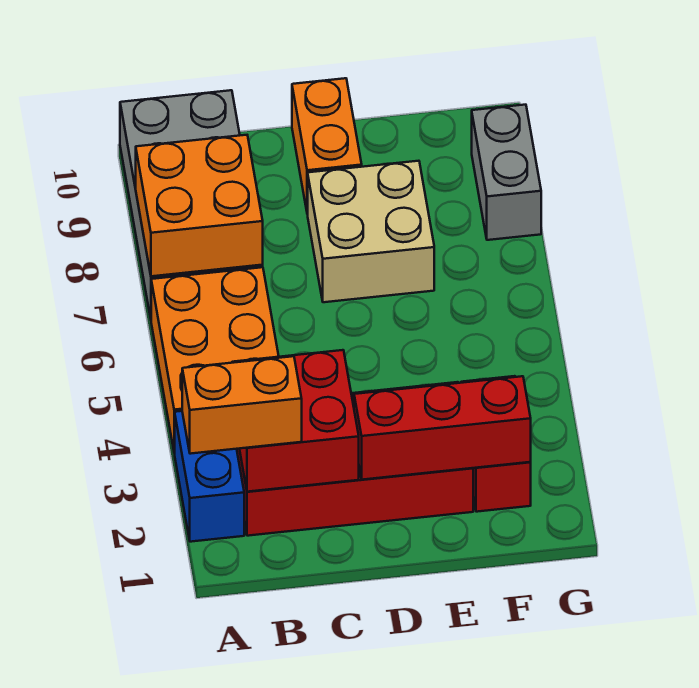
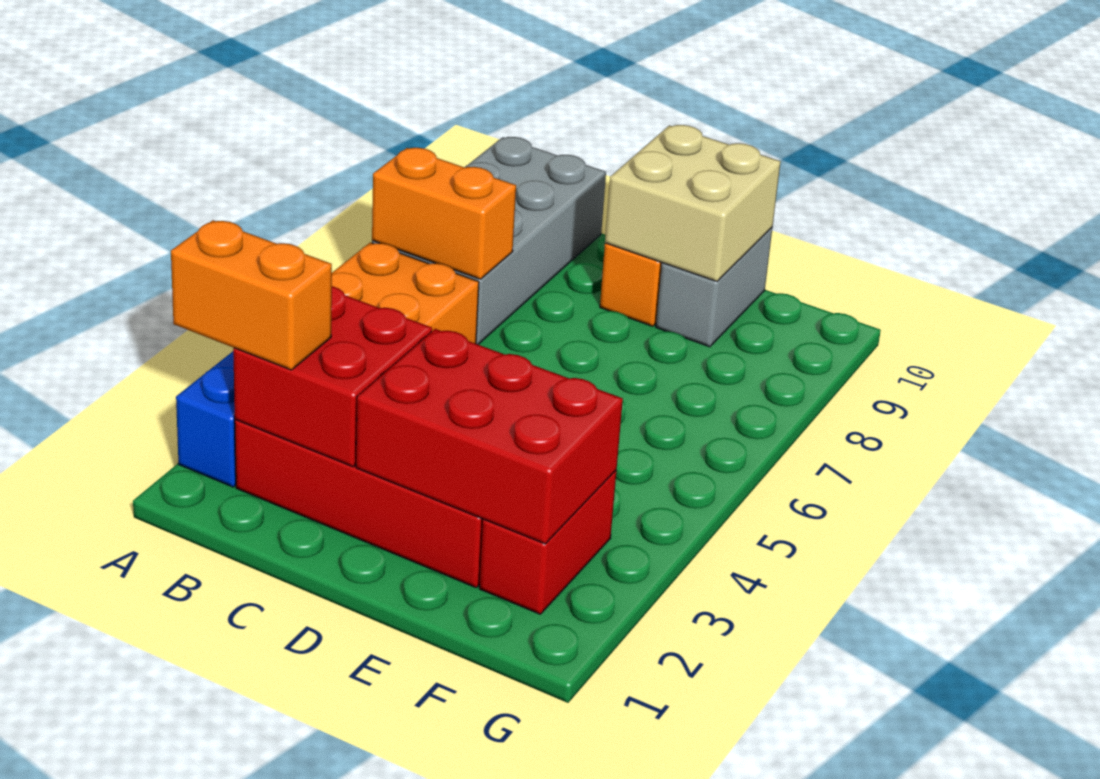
orange 2x2 brick [136,135,263,276] -> orange 1x2 brick [372,148,516,279]
red 1x3 brick [354,376,531,480] -> red 2x3 brick [356,329,623,544]
tan 2x2 brick [308,161,434,302] -> tan 2x2 brick moved to [605,125,781,282]
grey 1x2 brick [472,105,541,240] -> grey 1x2 brick moved to [656,228,772,347]

